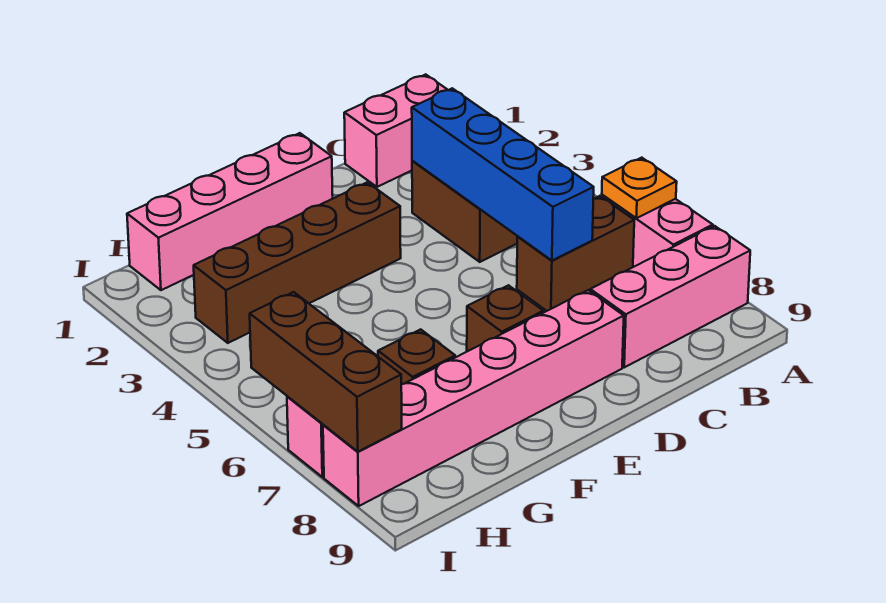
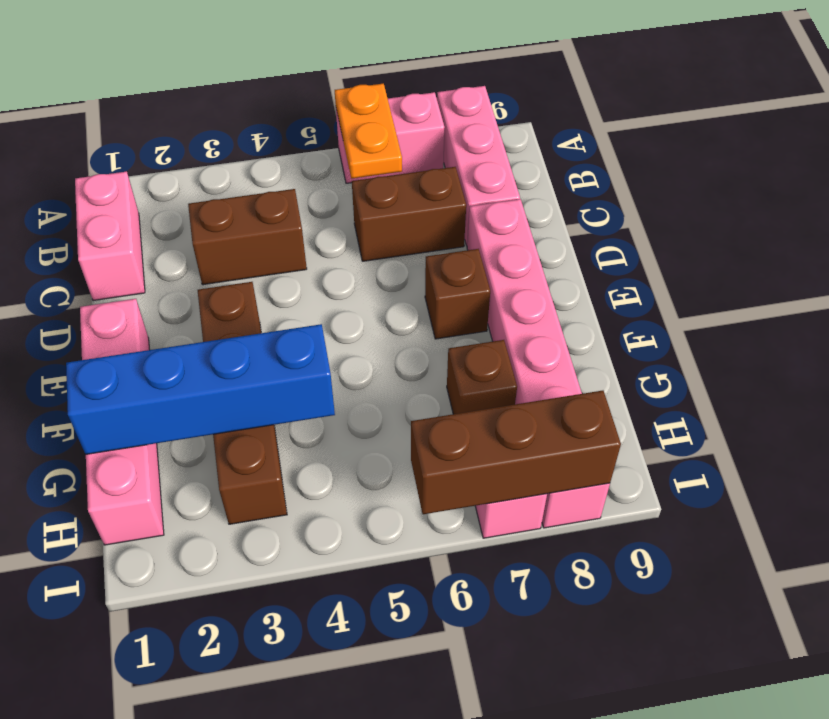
orange 1x1 plate [602,158,677,218] -> orange 1x2 plate [335,84,402,179]
brown 1x2 brick [517,196,634,311] -> brown 1x2 brick turned to [352,167,466,261]
blue 1x4 brick [412,88,594,260] -> blue 1x4 brick moved to [66,324,335,454]

